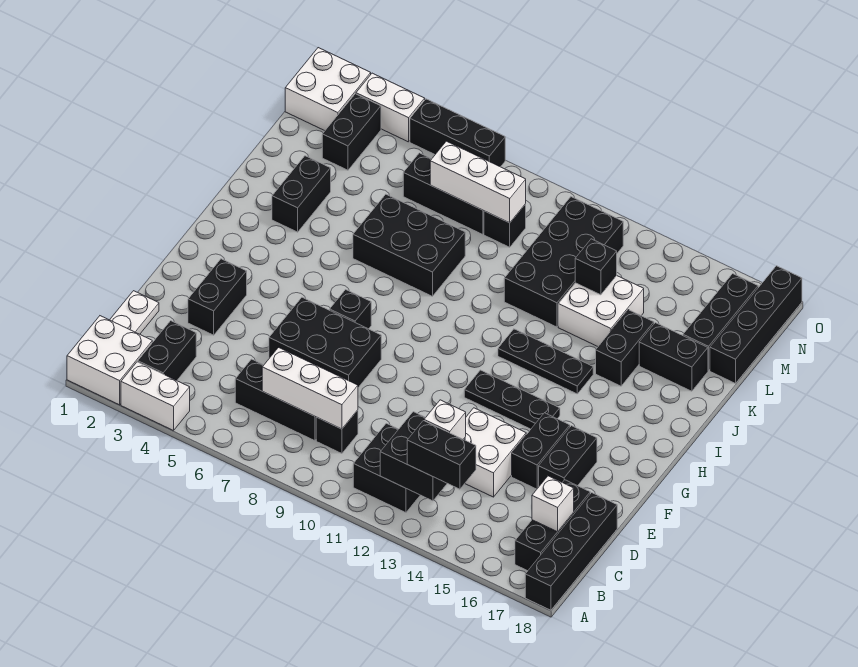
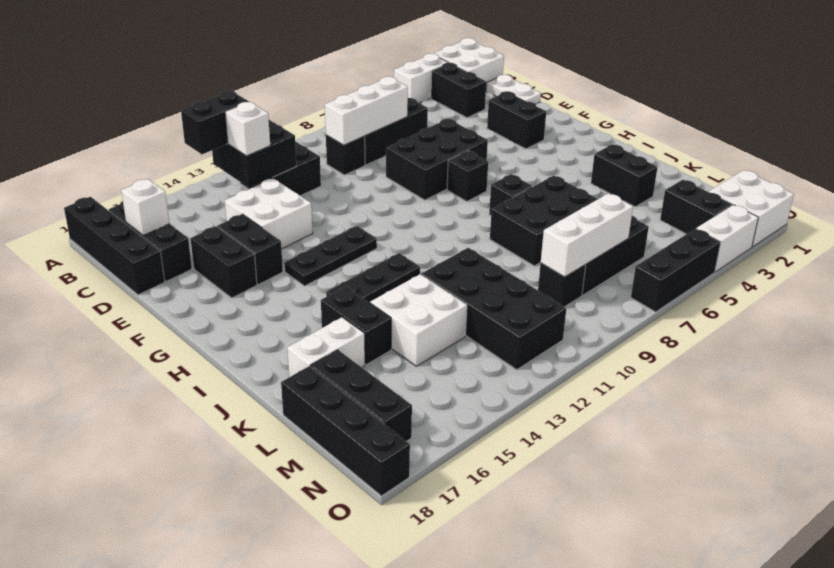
black 1x2 brick [639,323,708,391] -> white 1x2 brick [287,317,365,377]
black 1x1 brick [575,239,617,295] -> black 1x1 brick moved to [489,174,532,216]

